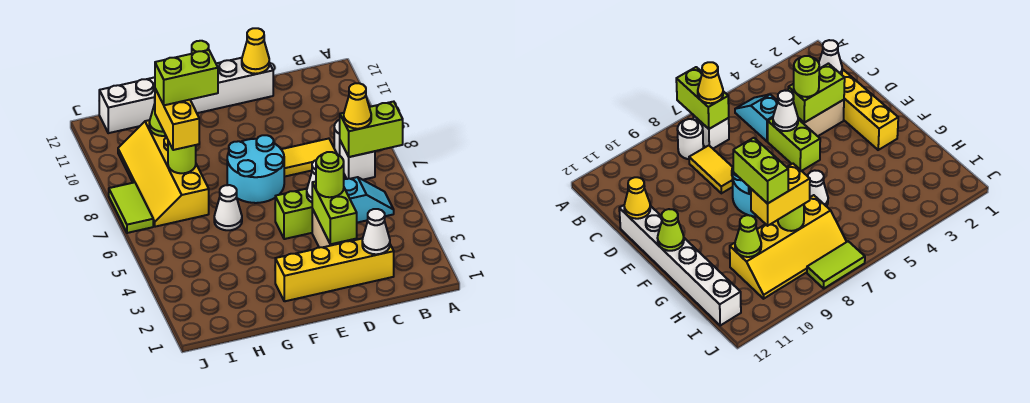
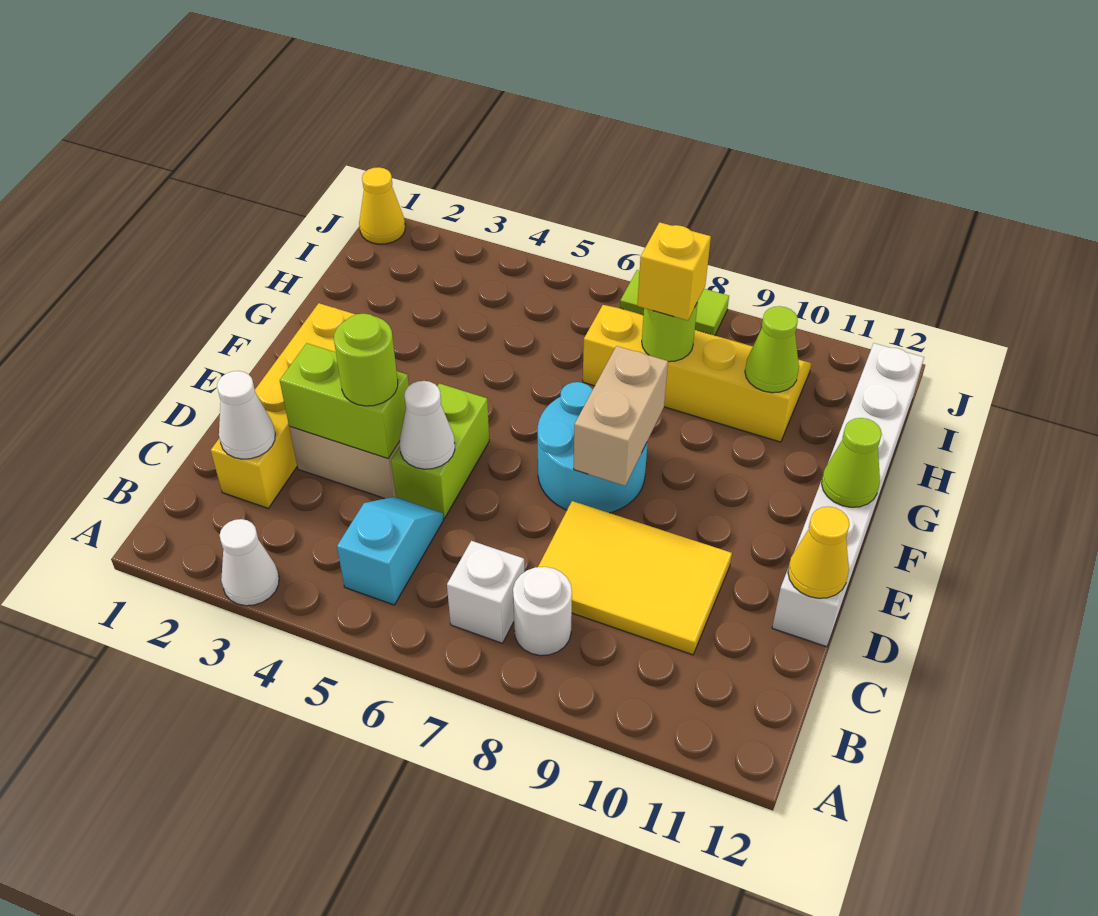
lime 1x2 brick [340,102,403,157] -> none
cyan 1x2 slope [344,177,394,223] -> cyan 1x2 slope turned to [337,497,443,605]
yellow 1x1 cone [344,83,371,129] -> yellow 1x1 cone moved to [359,167,405,244]
yellow 1x2 tile [281,139,337,177] -> yellow 2x3 tile [538,501,732,655]
none -> tan 1x2 brick [574,346,668,486]
white 1x1 cone [214,185,242,230] -> white 1x1 cone moved to [220,519,279,606]
lime 1x2 brick [155,50,218,105] -> none
yellow 1x2 brick [155,89,199,150] -> yellow 1x1 brick [637,222,711,321]

